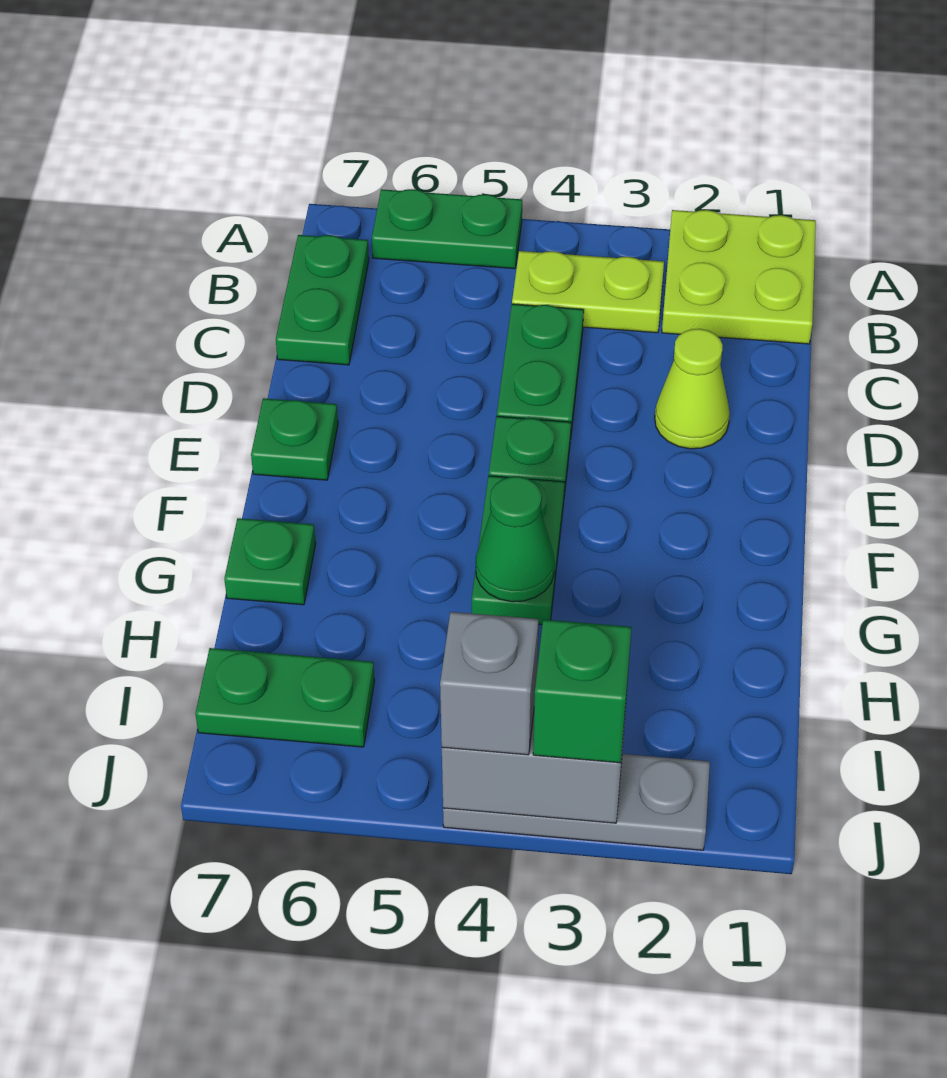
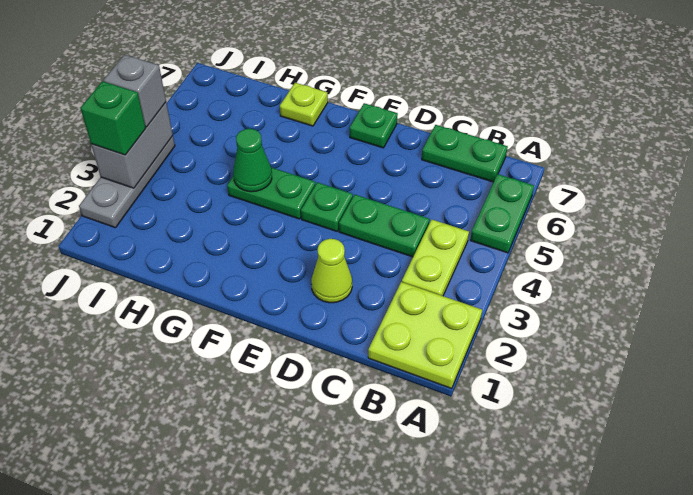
green 1x1 plate [224,518,316,605] -> lime 1x1 plate [280,83,328,126]
green 1x2 plate [195,648,374,747] -> none

